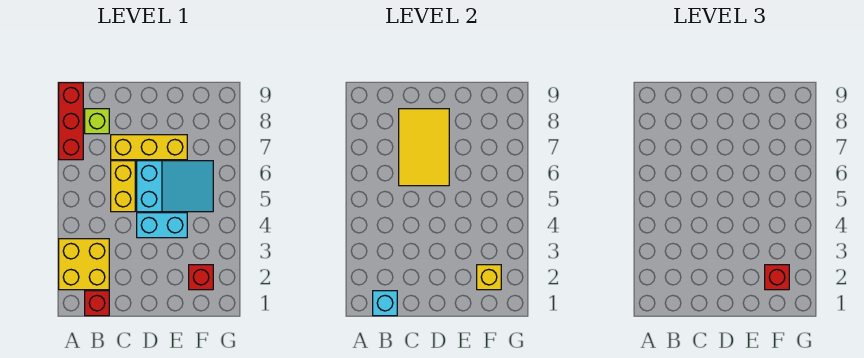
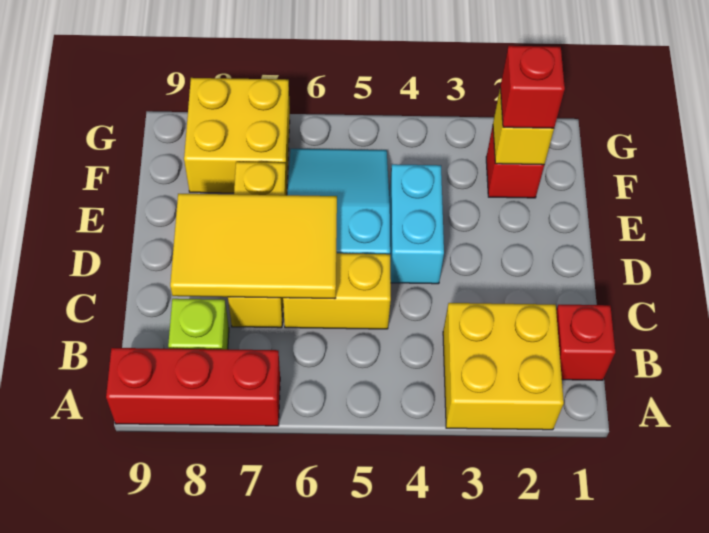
cyan 1x1 brick [373,291,397,316] -> none
none -> yellow 2x2 brick [184,78,290,193]

